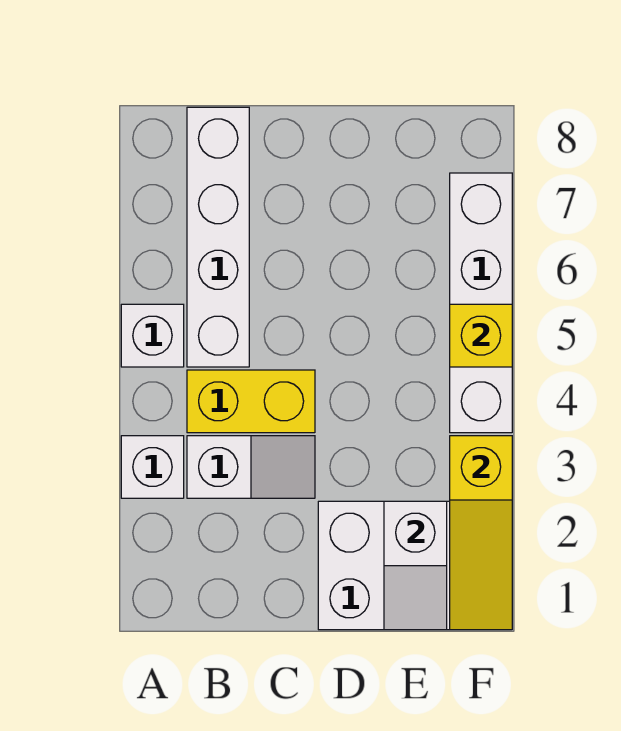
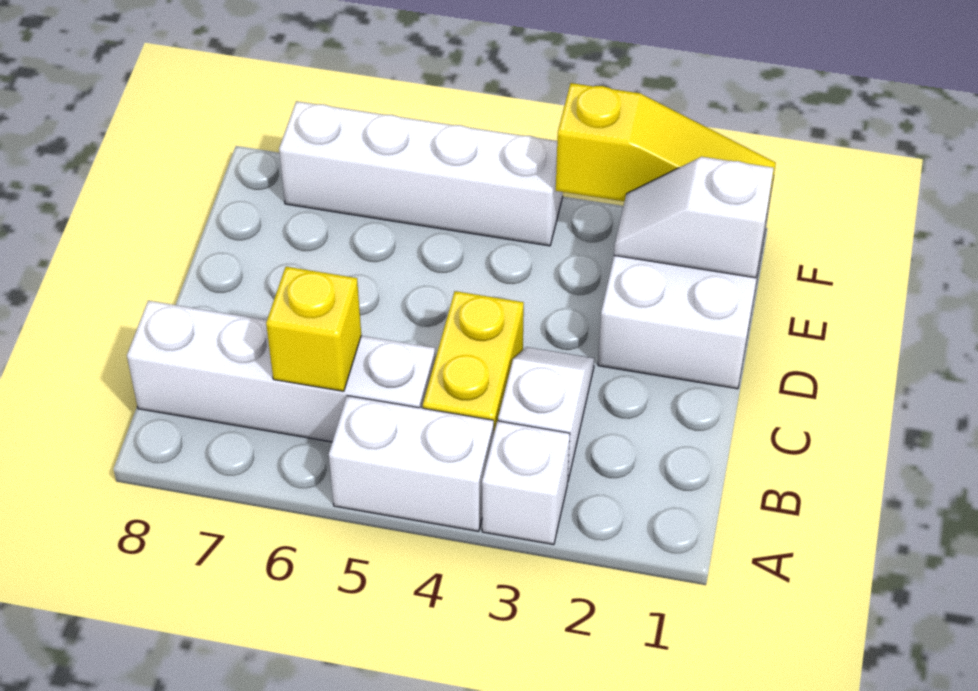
white 1x1 brick [121,304,184,367] -> white 1x2 brick [329,396,494,531]
white 1x2 slope [384,501,447,630] -> white 1x2 slope turned to [614,157,774,278]
yellow 1x1 brick [450,304,512,367] -> yellow 1x1 brick moved to [266,267,361,391]

